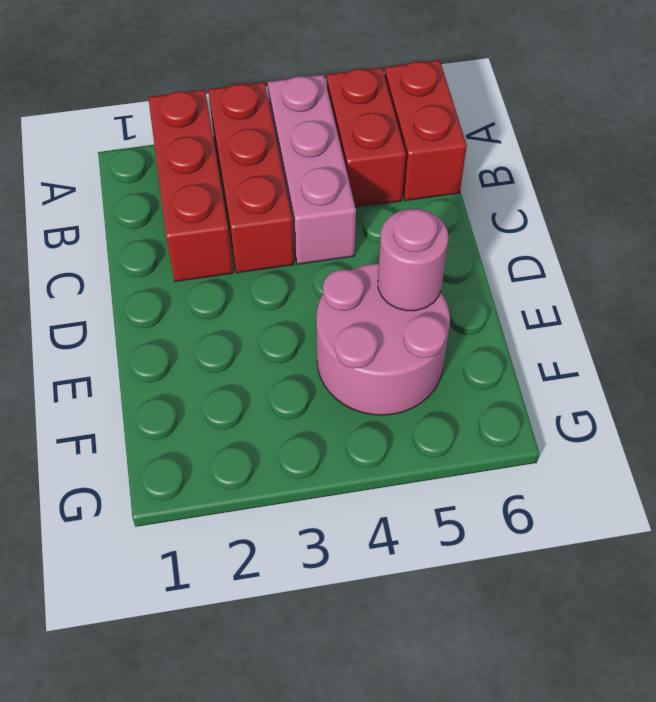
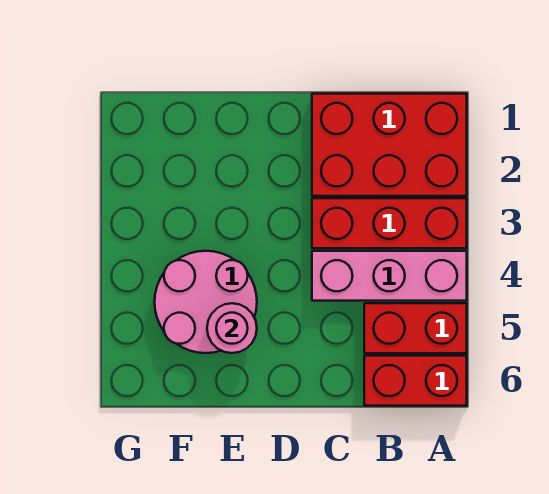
red 1x3 brick [148,90,233,281] -> red 2x3 brick [312,94,467,196]

